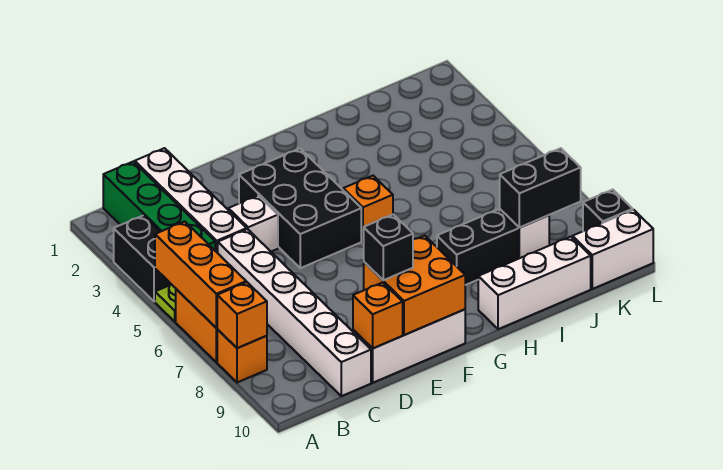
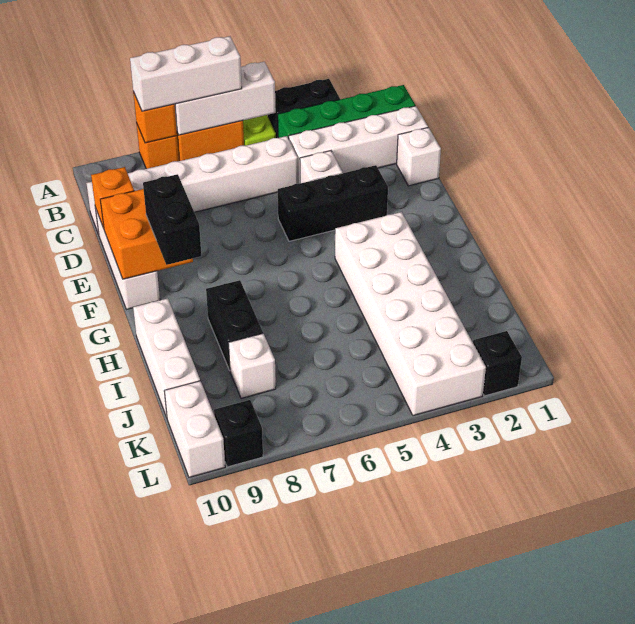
orange 1x3 brick [155,222,246,328] -> white 1x3 brick [174,62,276,135]
none -> white 1x3 brick [130,36,242,111]
none -> white 1x1 brick [397,128,441,186]
black 2x3 brick [239,149,361,268] -> black 1x3 brick [278,165,388,241]
black 1x1 brick [364,214,413,280] -> black 1x1 brick moved to [473,331,522,396]
none -> white 2x6 brick [335,212,486,416]
orange 1x1 brick [343,176,393,241] -> none
black 1x2 brick [500,148,581,228] -> black 1x2 brick moved to [143,174,201,265]

